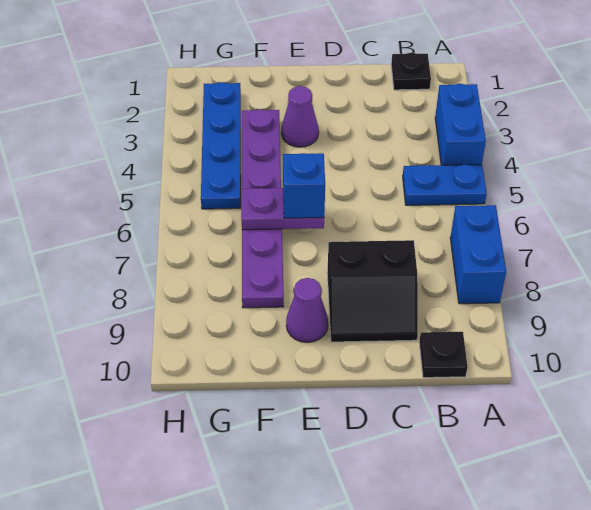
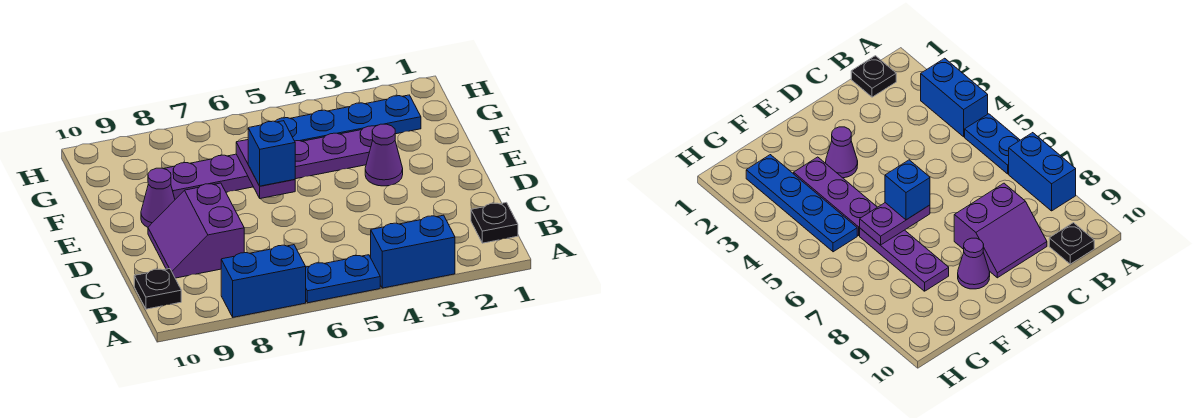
blue 1x2 plate [403,165,487,205] -> blue 1x2 plate turned to [306,255,380,303]
black 2x2 slope [327,240,418,342] -> purple 2x2 slope [148,183,244,278]

